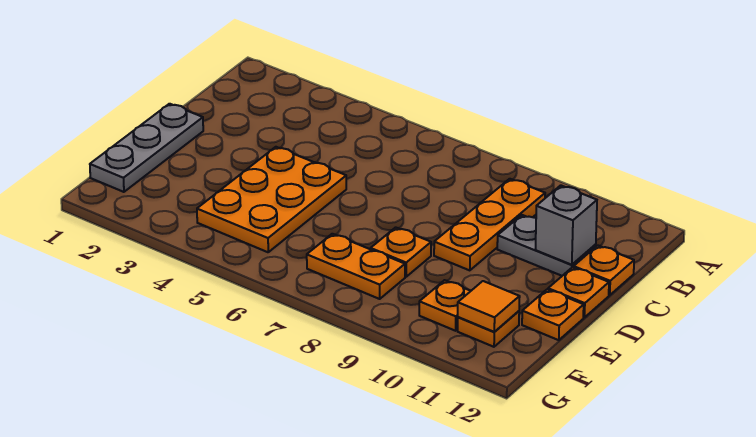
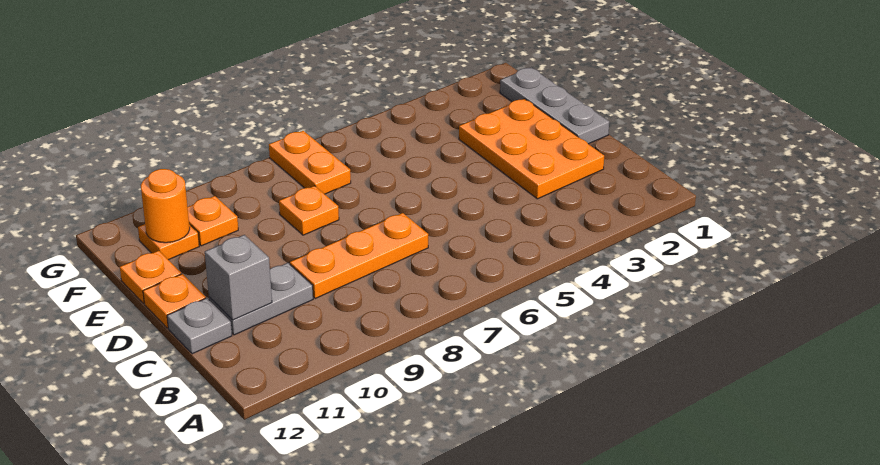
orange 1x3 plate [434,179,545,270] -> orange 1x3 plate turned to [290,213,428,298]
orange 1x1 plate [574,245,634,295] -> grey 1x1 plate [167,298,232,354]
orange 2x3 plate [197,147,346,252] -> orange 2x3 plate moved to [459,99,604,199]
orange 1x2 plate [307,234,405,299] -> orange 1x2 plate turned to [269,131,351,194]
orange 1x1 tile [458,281,520,332] -> orange 1x1 round brick [141,169,190,243]

